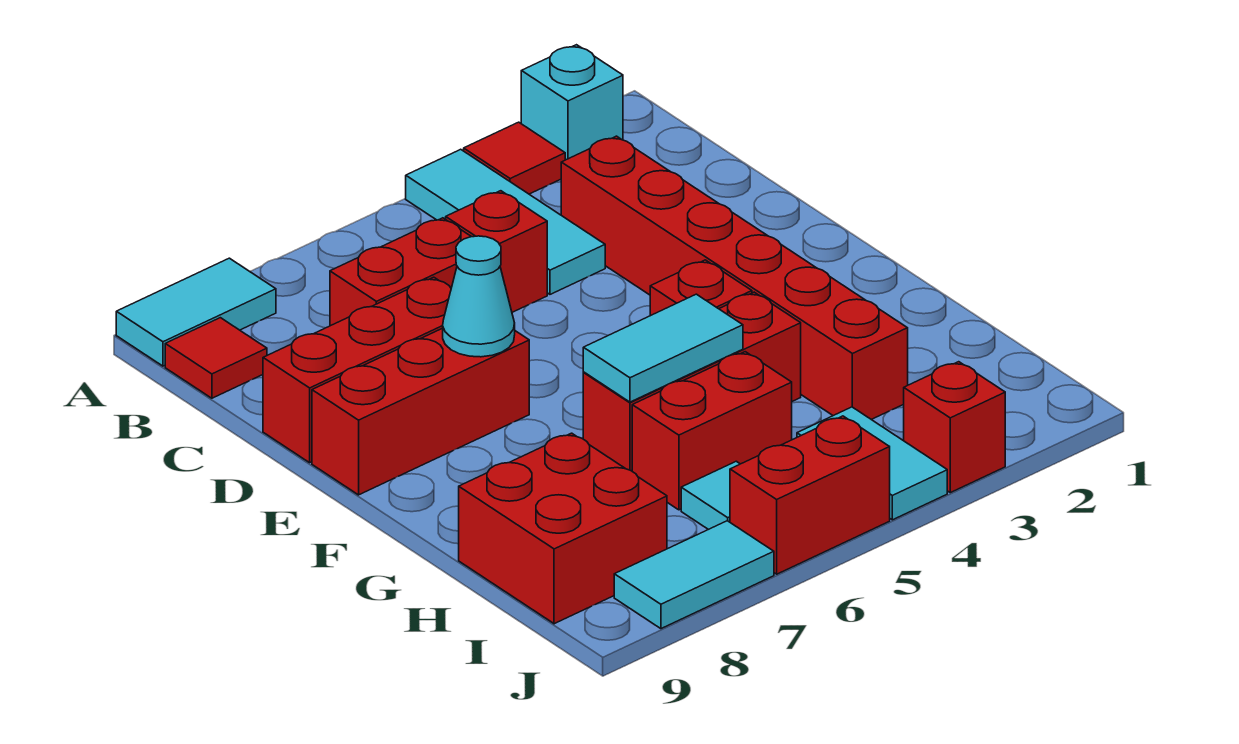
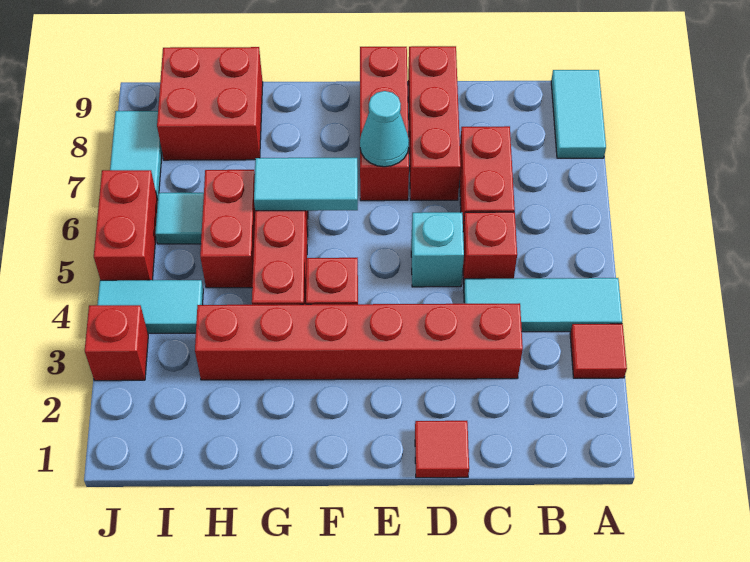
cyan 1x1 brick [521,45,623,160] -> cyan 1x1 brick moved to [411,212,464,287]
red 1x1 tile [165,318,267,398] -> red 1x1 tile moved to [415,421,469,478]
cyan 1x2 tile [583,294,743,402] -> cyan 1x2 tile turned to [254,158,358,211]

